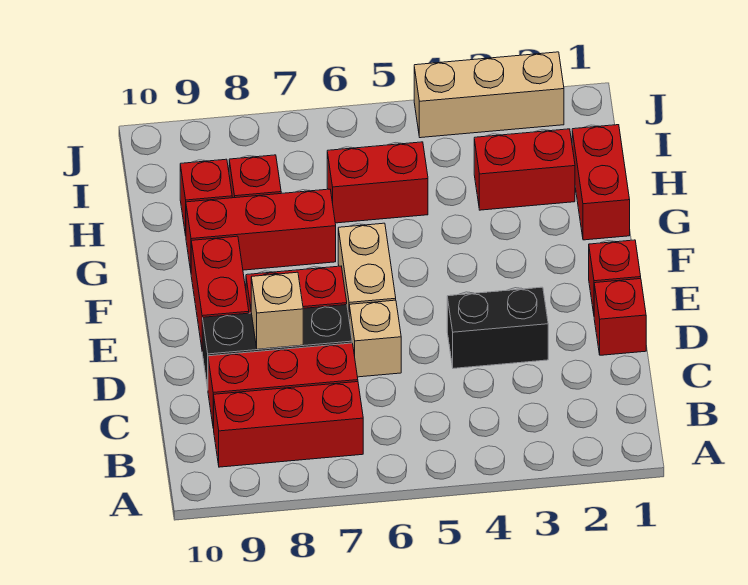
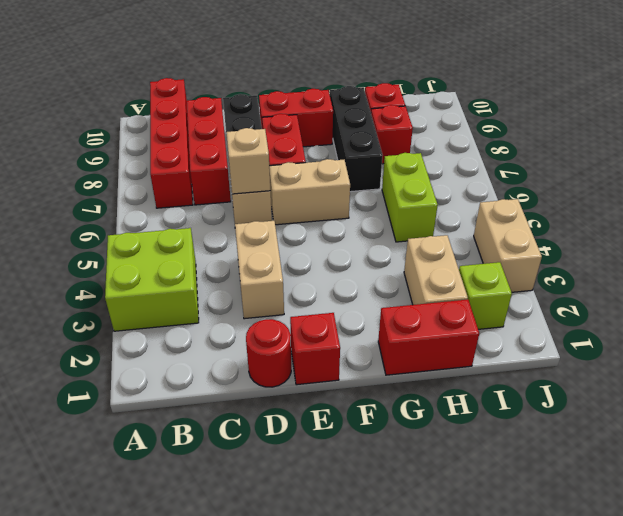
none -> lime 2x2 brick [105,228,199,331]
red 1x3 brick [213,382,363,467] -> red 1x4 brick [150,78,193,208]
red 1x1 brick [594,279,646,355] -> red 1x1 round brick [246,319,291,387]
black 1x2 brick [447,287,548,368] -> tan 1x2 brick [235,220,284,319]
tan 1x1 brick [251,272,303,349] -> tan 1x1 brick moved to [226,128,270,194]
red 1x3 brick [186,189,336,270] -> black 1x3 brick [330,86,383,192]
red 1x2 brick [474,129,575,210] -> tan 1x2 brick [404,235,468,305]
red 1x2 brick [327,142,428,223] -> lime 1x2 brick [382,153,438,242]
none -> lime 1x1 brick [459,262,512,329]
tan 1x3 brick [414,52,564,138] -> tan 1x2 brick [474,199,542,292]

